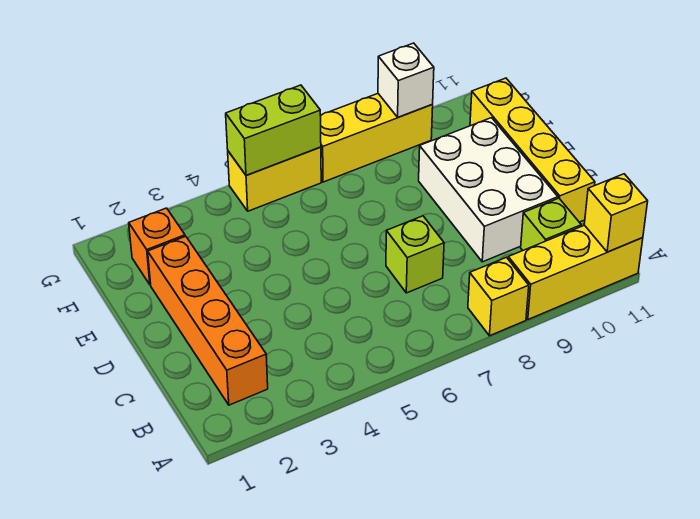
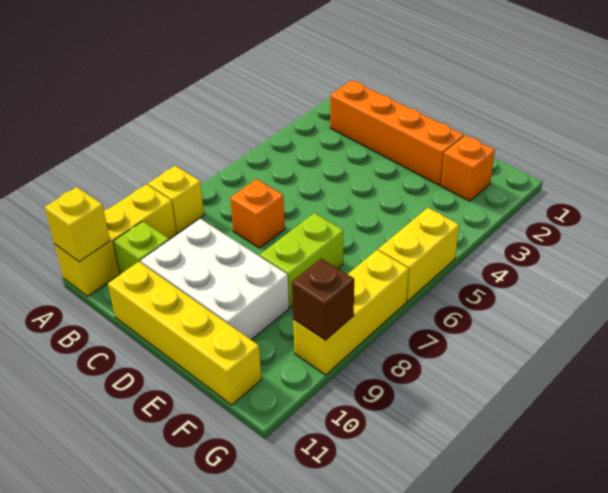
lime 1x1 brick [386,216,444,293] -> orange 1x1 brick [230,179,285,248]
lime 1x2 brick [226,85,321,176] -> lime 1x2 brick moved to [260,213,344,308]
white 1x1 brick [378,43,434,117] -> brown 1x1 brick [292,258,354,340]

